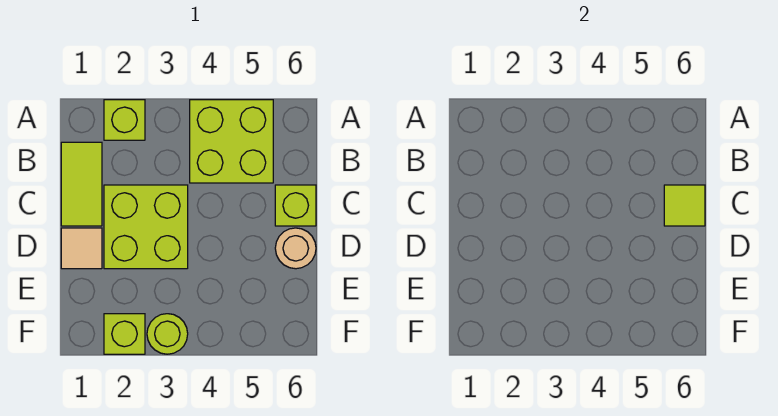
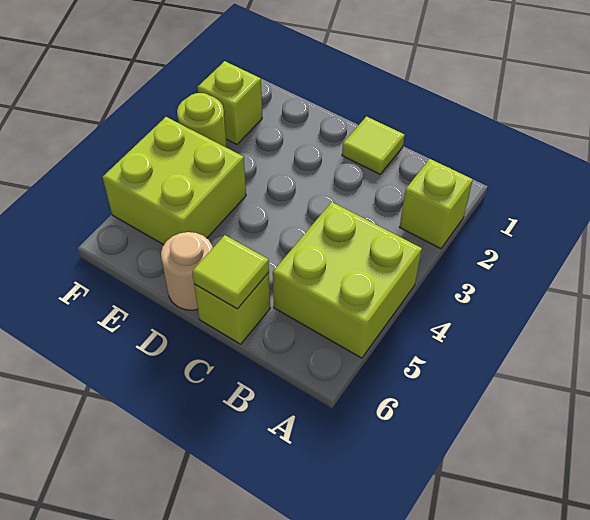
lime 1x2 tile [61,142,102,226] -> lime 1x1 tile [342,117,405,174]
lime 2x2 brick [104,185,188,269] -> lime 2x2 brick moved to [103,117,246,245]
tan 1x1 tile [61,228,102,269] -> none

